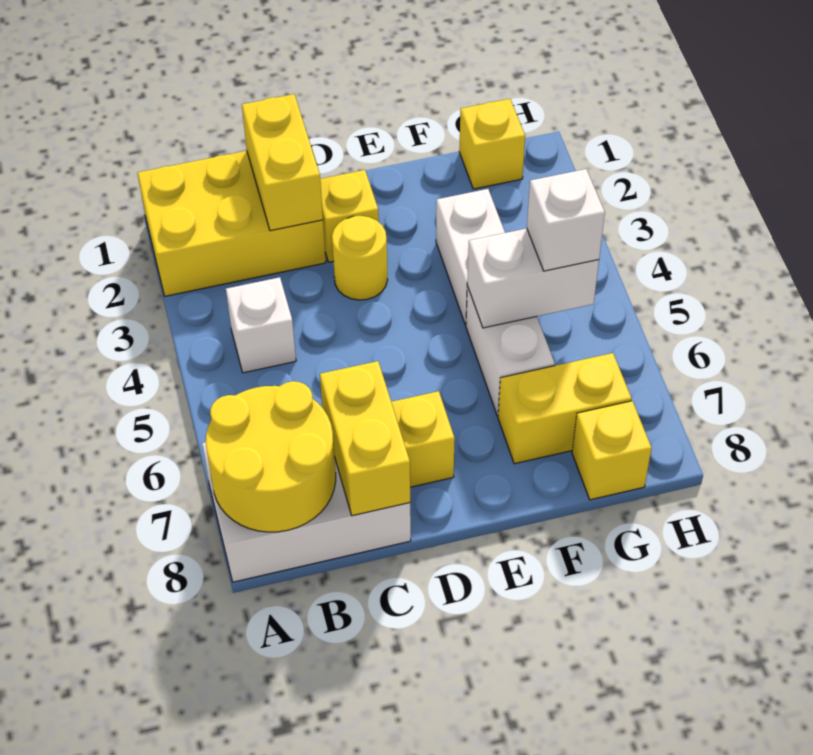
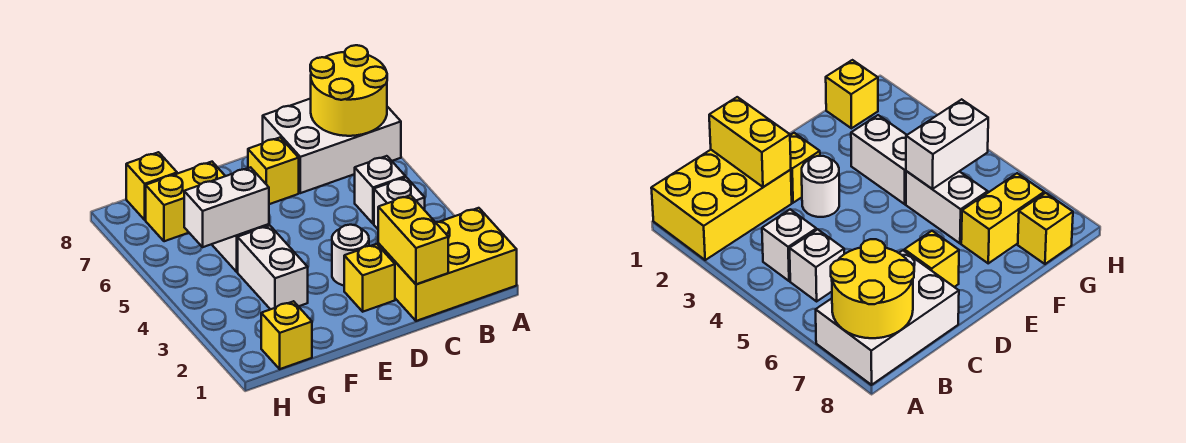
yellow 1x2 brick [320,361,410,516] -> none
yellow 1x1 round brick [332,216,388,300] -> white 1x1 round brick [332,225,369,285]
white 1x1 brick [527,169,605,271] -> white 1x1 brick moved to [354,156,405,224]

